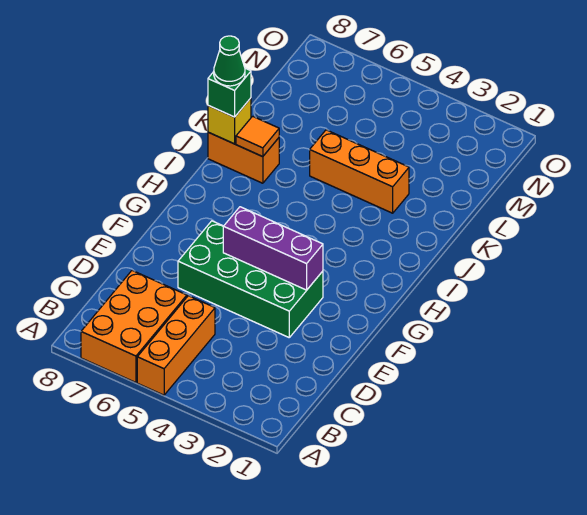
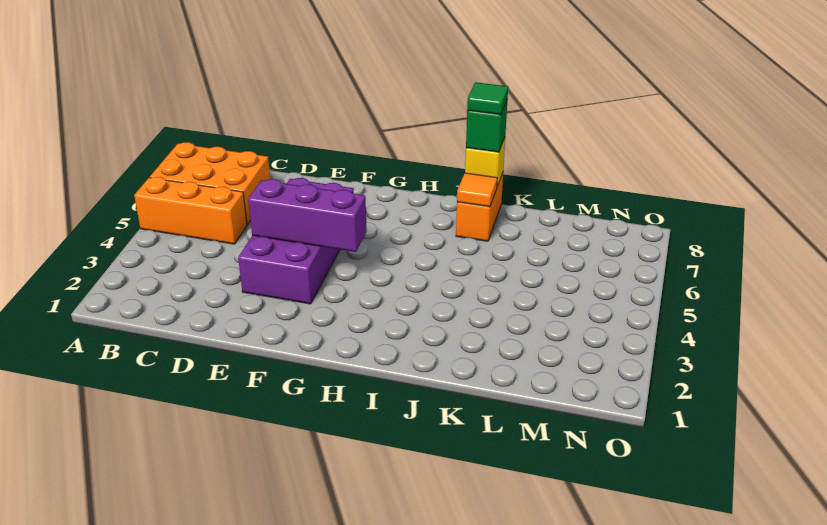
green 2x4 brick [178,221,323,337] -> purple 2x4 brick [238,178,354,304]
purple 1x3 brick [223,207,323,290] -> purple 1x3 brick turned to [248,179,367,252]
green 1x1 cone [214,36,245,86] -> green 1x1 tile [467,82,508,115]
orange 1x3 brick [310,130,409,213] -> none

